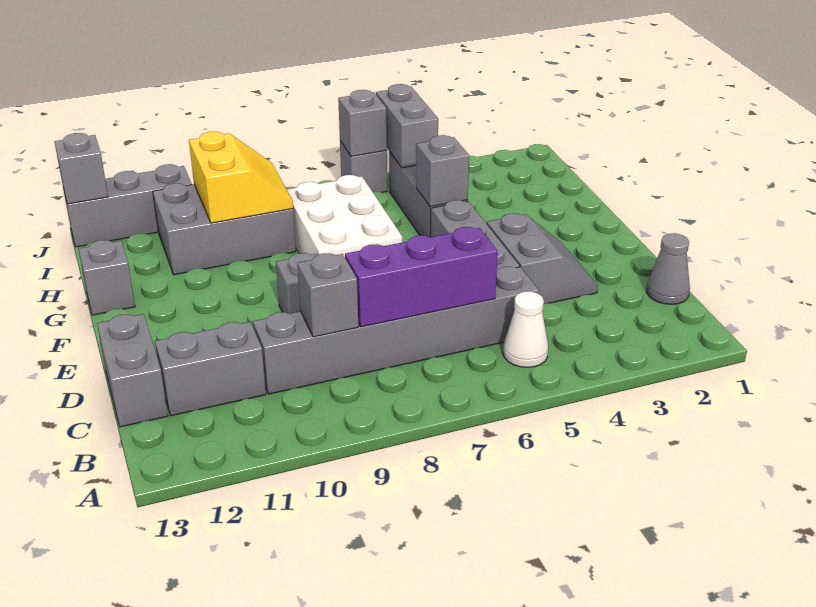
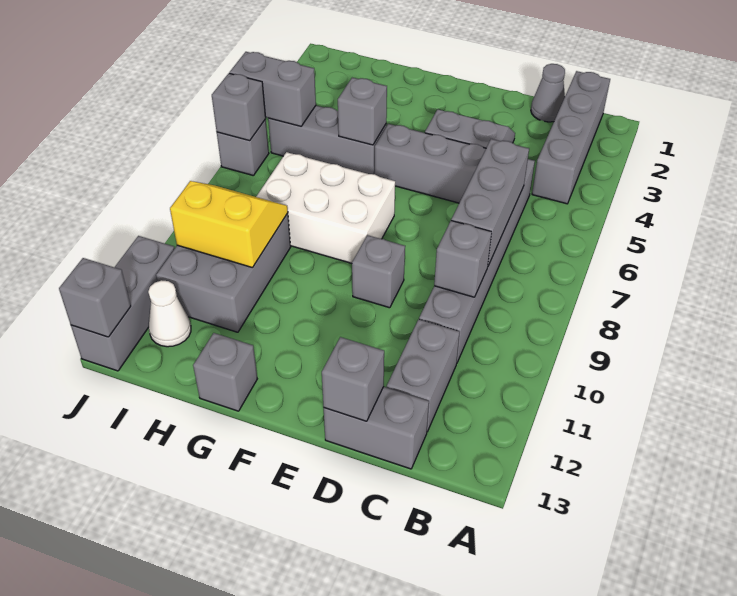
none -> grey 1x4 brick [532,71,610,204]
white 1x1 cone [503,292,548,367] -> white 1x1 cone moved to [148,280,191,347]
purple 1x3 brick [345,227,498,327] -> grey 1x3 brick [451,139,529,266]
none -> grey 1x1 brick [322,337,384,421]

